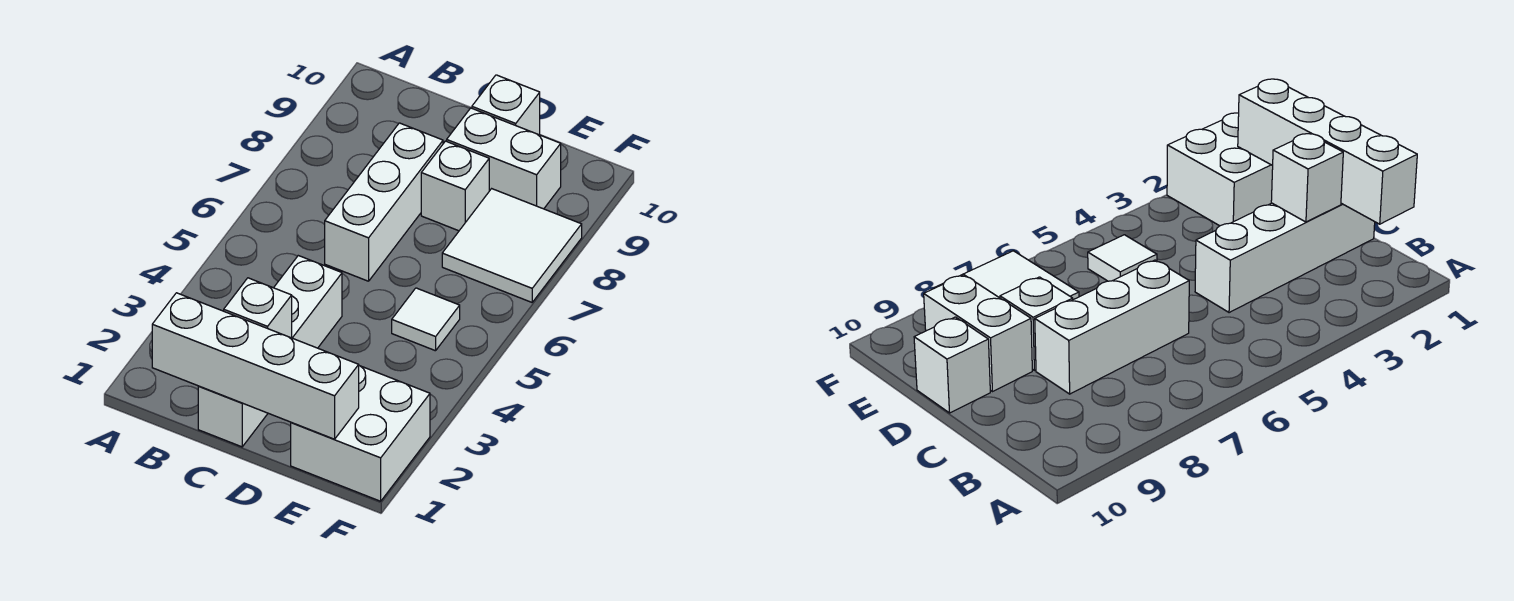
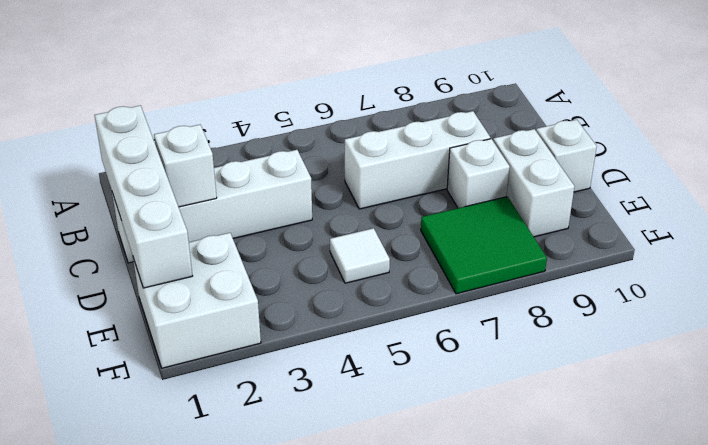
white 2x2 tile [442,189,582,302] -> green 2x2 tile [421,197,547,294]

